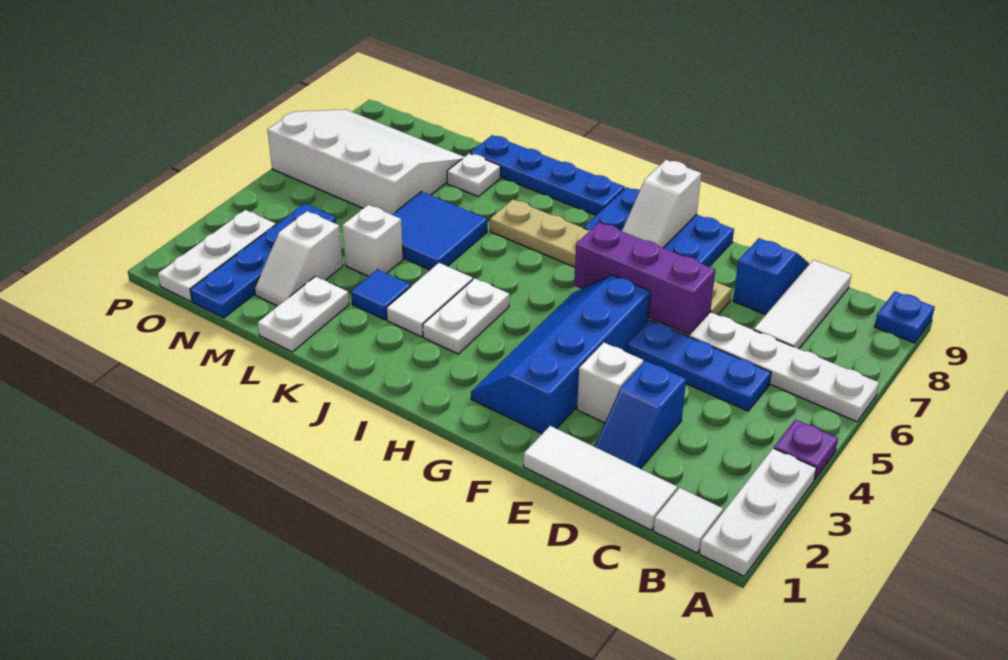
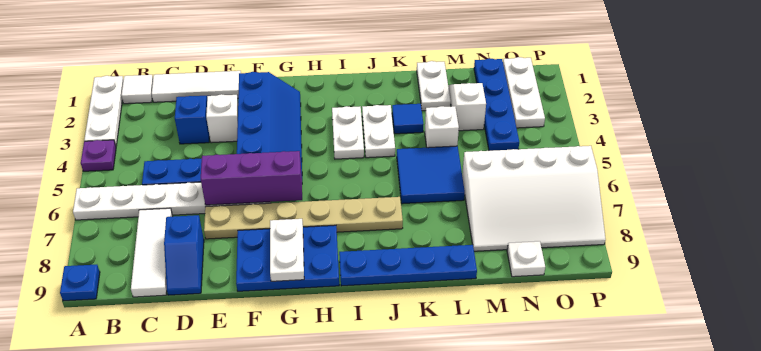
white 1x2 slope [622,160,701,248] -> white 1x2 plate [270,219,304,281]
white 1x2 tile [386,263,473,337] -> white 1x2 plate [362,105,395,158]
white 1x1 plate [447,153,500,196] -> white 1x1 plate moved to [507,241,545,277]

